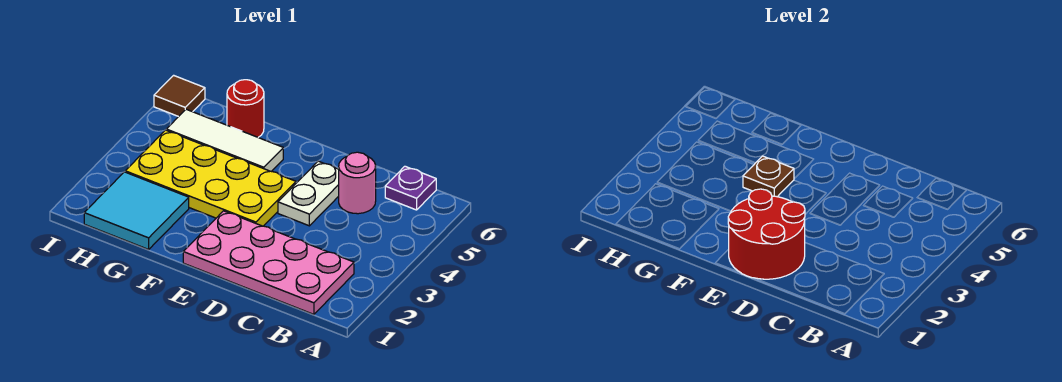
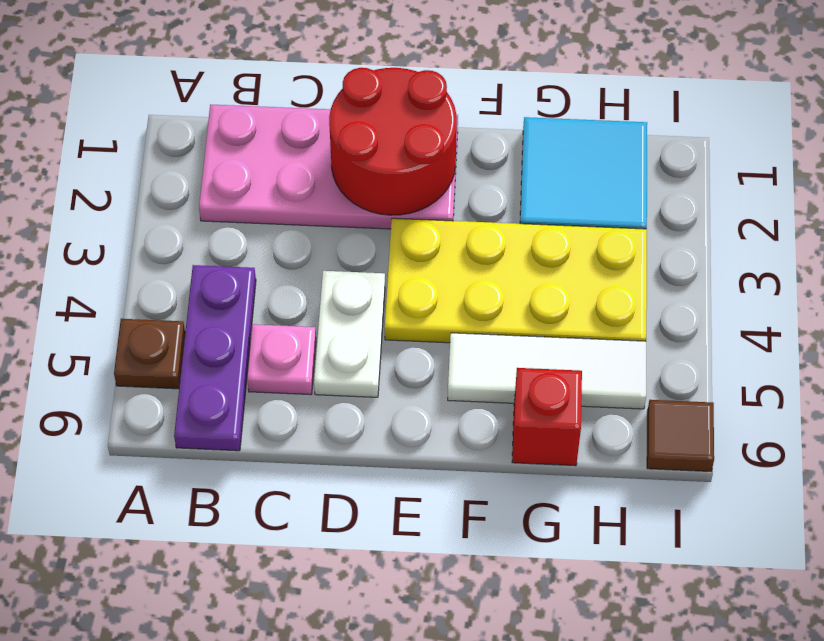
purple 1x1 plate [385,166,436,210] -> purple 1x3 plate [174,265,256,451]
pink 1x1 round brick [339,152,376,214] -> pink 1x1 plate [247,324,316,395]
brown 1x1 plate [743,156,794,197] -> brown 1x1 plate moved to [114,319,185,389]
red 1x1 round brick [227,80,264,137] -> red 1x1 brick [512,368,582,466]

